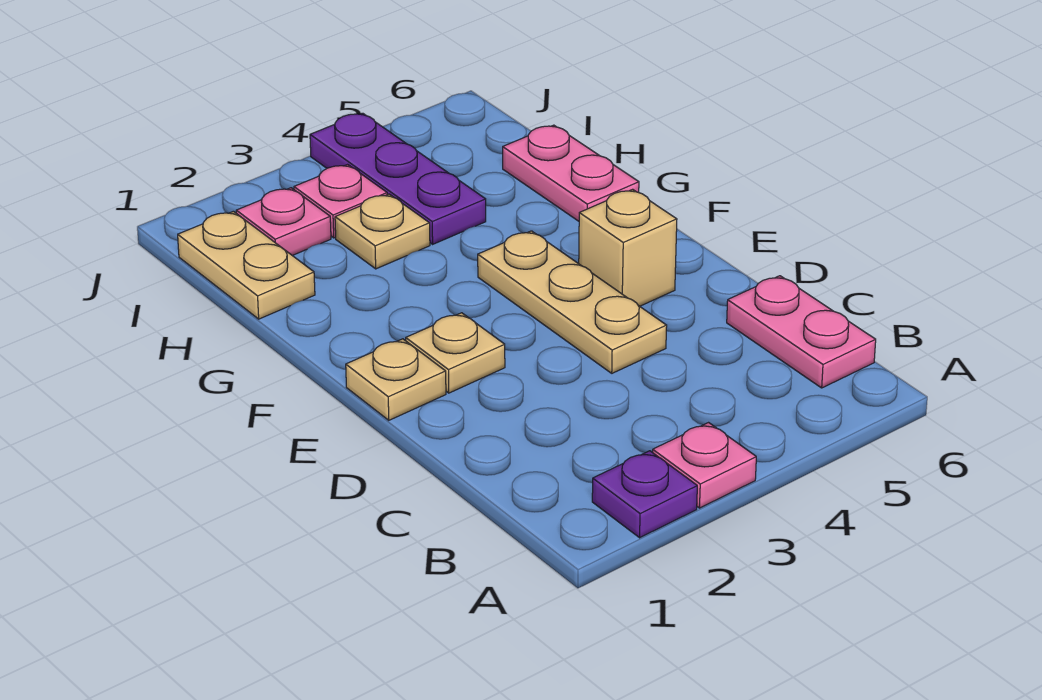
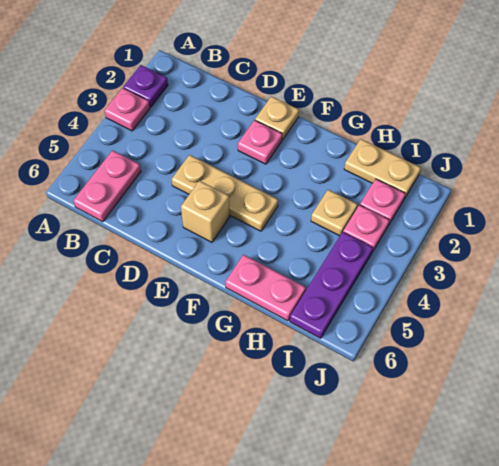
pink 1x2 plate [727,276,876,388] -> pink 1x2 plate turned to [73,150,141,222]
tan 1x1 plate [406,313,505,393] -> pink 1x1 plate [238,120,282,164]
purple 1x3 plate [310,113,486,244] -> purple 1x3 plate turned to [290,232,373,338]

